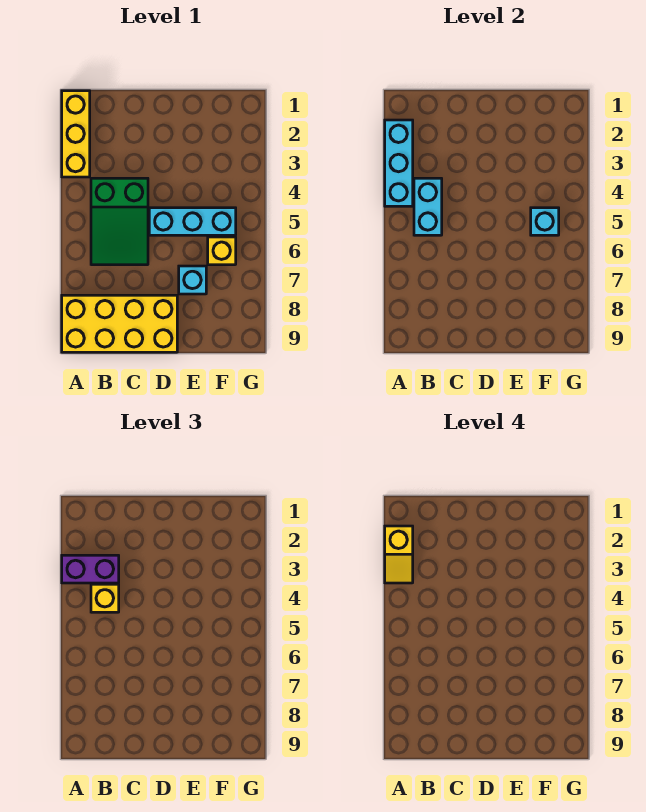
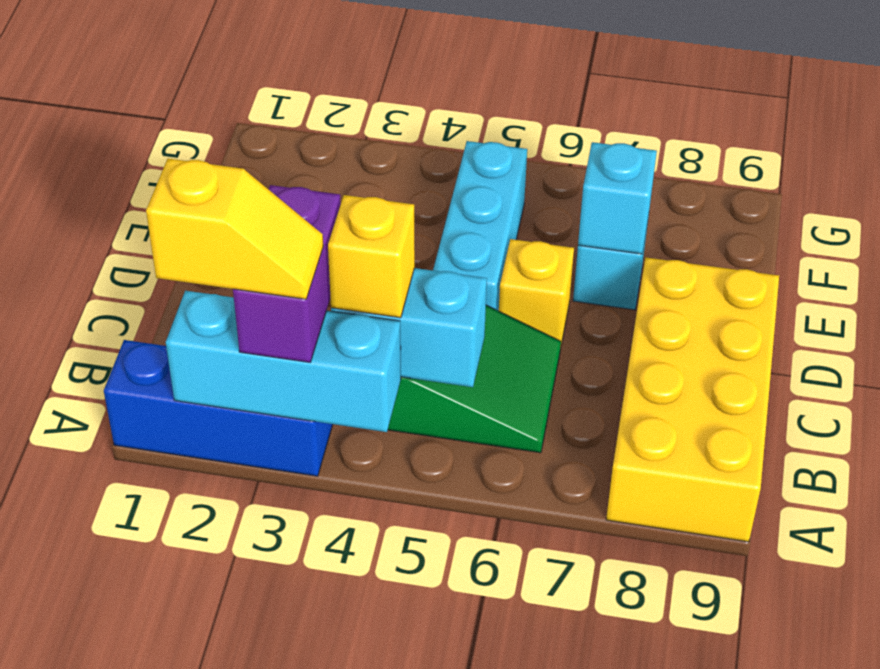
yellow 1x3 brick [62,91,90,177] -> blue 1x3 brick [104,340,333,476]
cyan 1x1 brick [531,208,559,235] -> cyan 1x1 brick moved to [578,142,657,254]
yellow 1x1 brick [208,237,236,265] -> yellow 1x1 brick moved to [499,239,574,345]

